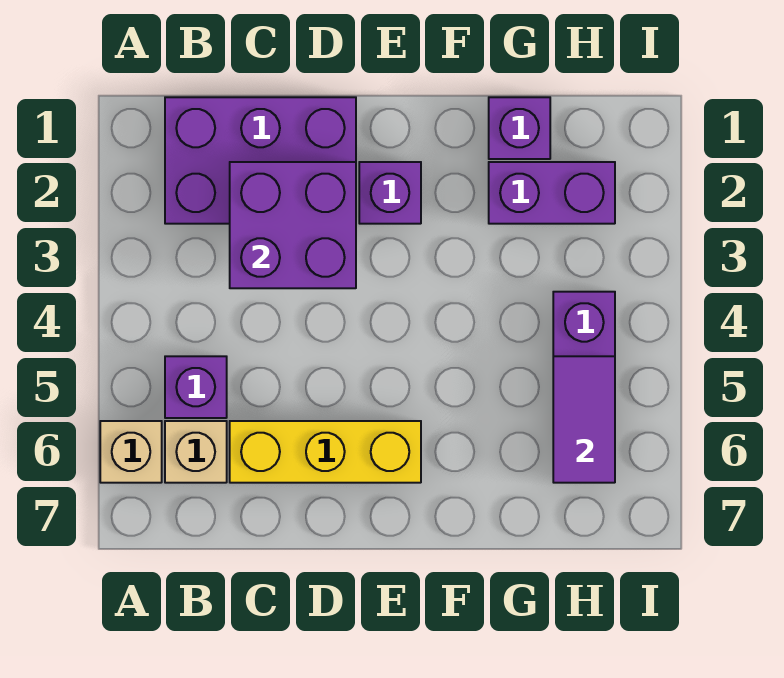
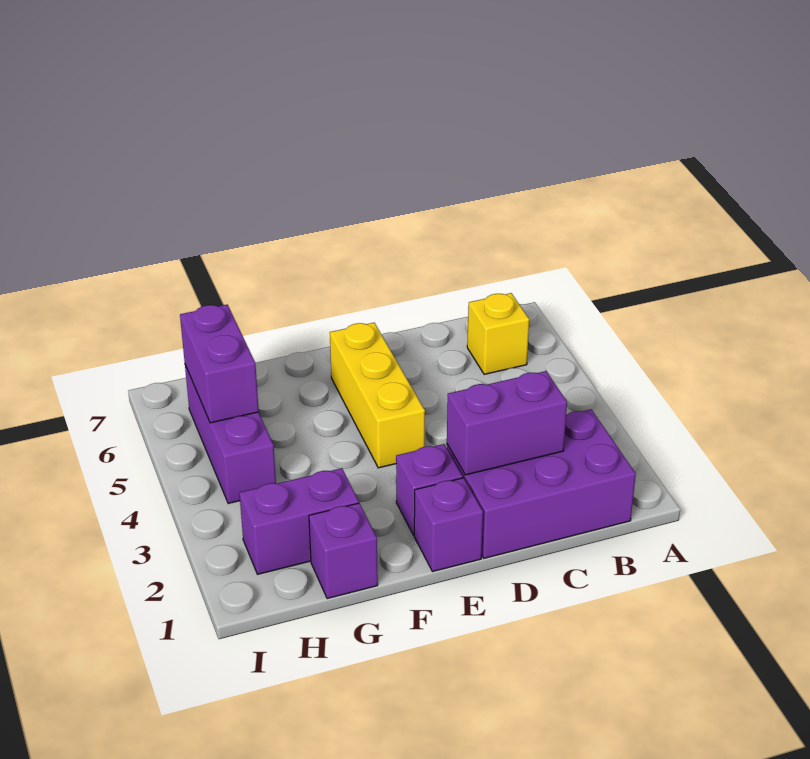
tan 1x1 brick [100,421,162,483] -> none
purple 1x1 brick [165,356,227,418] -> purple 1x1 brick moved to [414,478,483,572]
tan 1x1 brick [165,421,227,483] -> yellow 1x1 brick [467,293,529,374]
purple 2x2 brick [230,162,356,288] -> purple 1x2 brick [447,371,567,475]
yellow 1x3 brick [230,421,421,483] -> yellow 1x3 brick turned to [330,323,425,468]
purple 1x2 tile [553,356,615,483] -> purple 1x2 brick [180,304,259,423]

